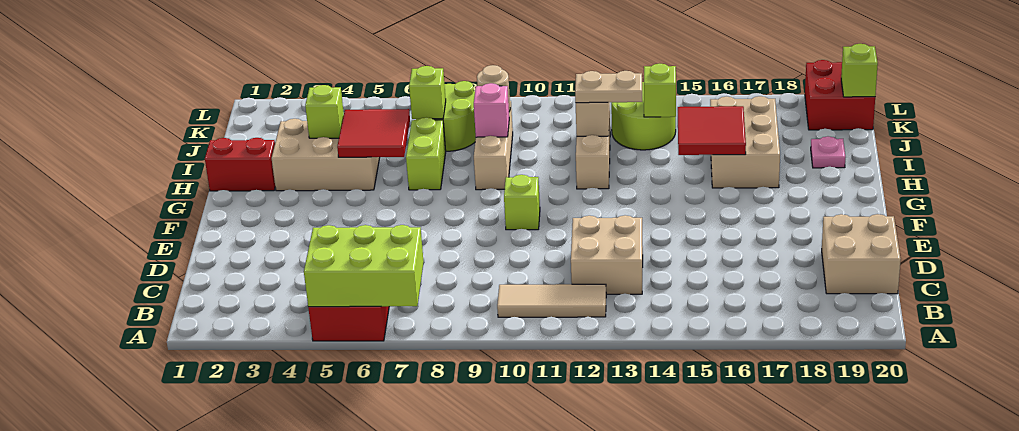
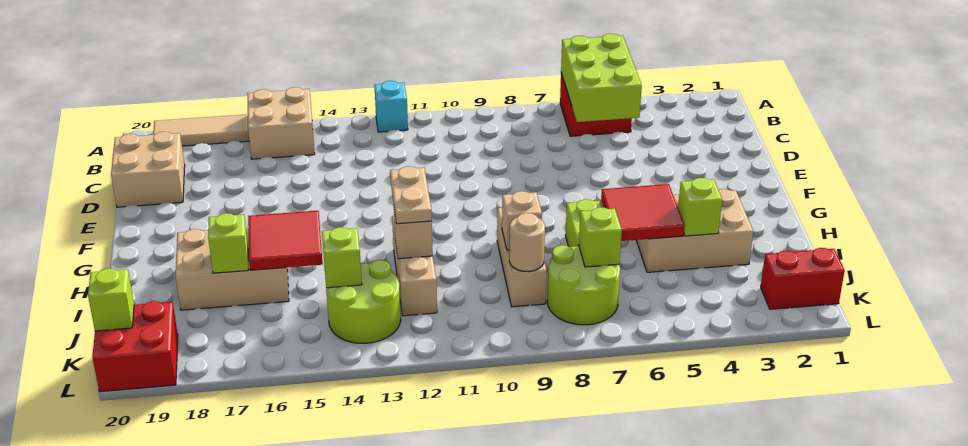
lime 2x3 brick [304,225,424,307] -> lime 2x3 brick turned to [561,33,642,122]
none -> cyan 1x1 brick [374,81,408,132]
tan 1x3 tile [497,284,606,317] -> tan 1x3 tile moved to [153,114,249,146]
tan 2x2 brick [571,215,643,294] -> tan 2x2 brick moved to [247,87,315,159]
lime 1x1 brick [504,175,540,230] -> lime 1x1 brick moved to [208,213,248,273]
red 1x2 brick [205,138,275,191] -> red 1x2 brick moved to [761,248,845,309]
tan 2x3 brick [710,96,780,188] -> tan 2x3 brick turned to [176,227,289,310]
pink 1x1 brick [474,83,509,137] -> tan 1x1 brick [502,191,542,250]
tan 1x2 plate [575,71,642,103] -> tan 1x2 plate turned to [390,166,432,224]
pink 1x1 plate [811,136,846,168] -> none

